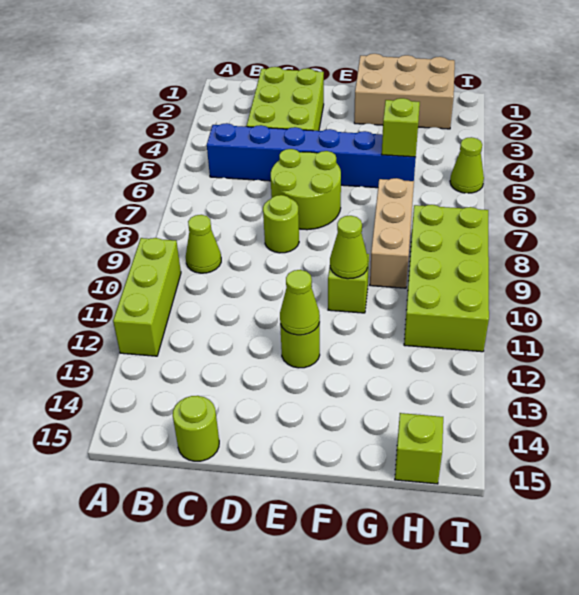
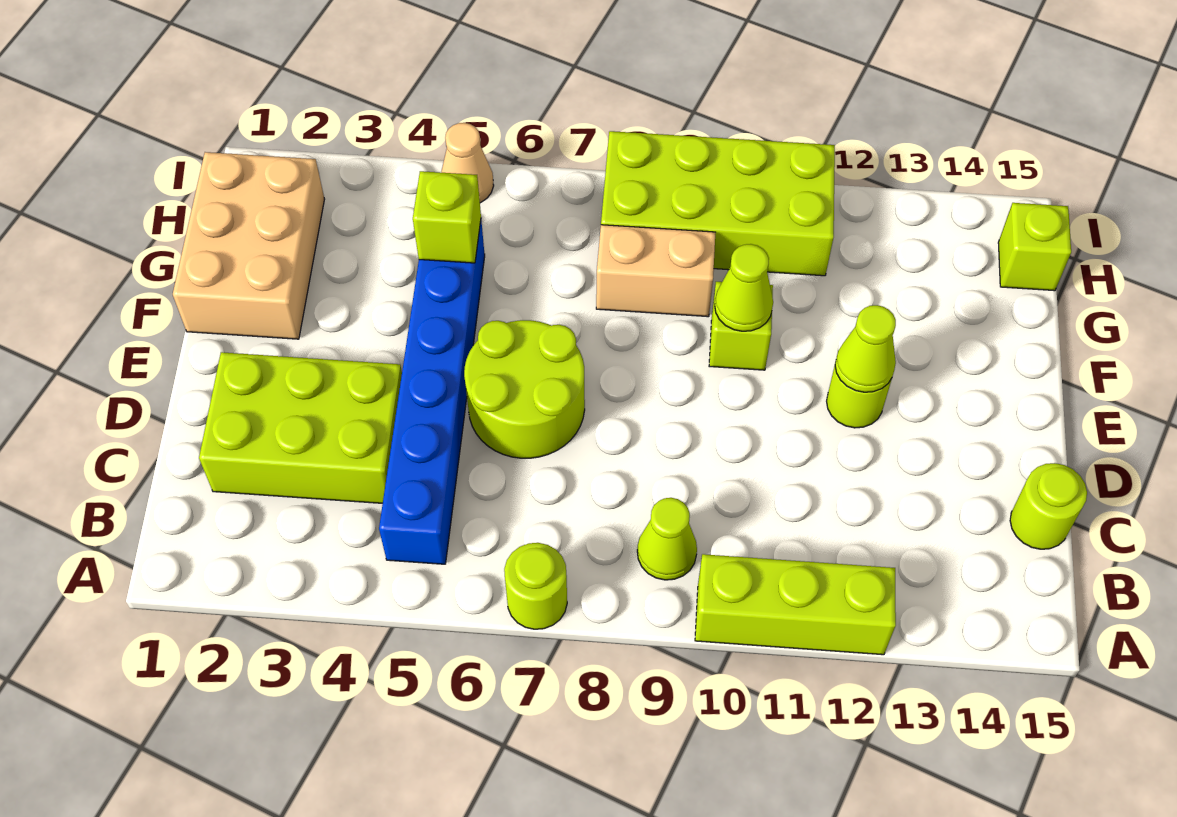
lime 1x1 round brick [263,195,299,253] -> lime 1x1 round brick moved to [504,543,567,629]
tan 1x3 brick [370,178,414,288] -> tan 1x2 brick [596,225,716,317]
lime 1x1 cone [450,137,484,193] -> tan 1x1 cone [441,123,494,203]

